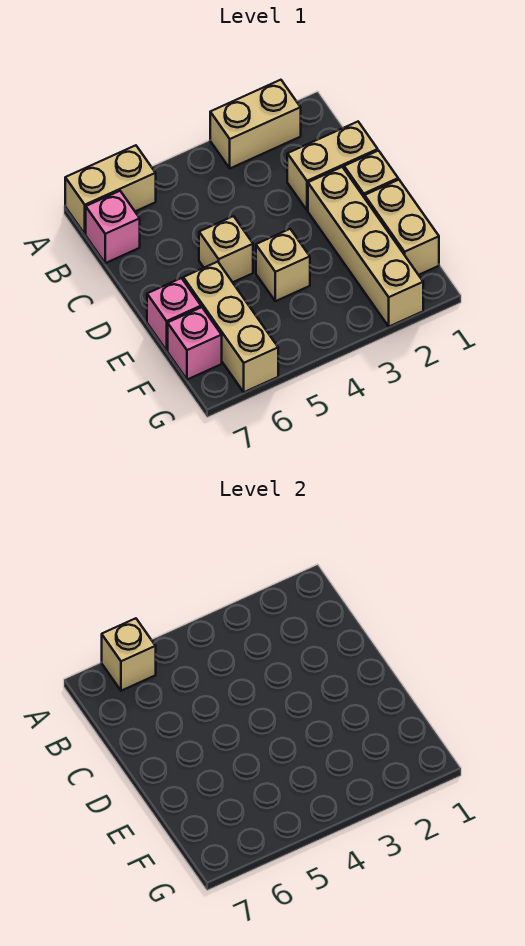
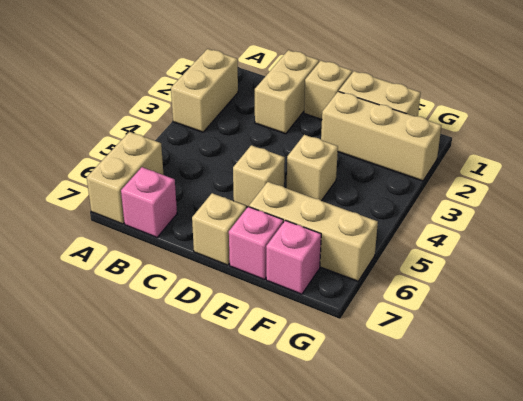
tan 1x1 brick [102,618,156,691] -> tan 1x1 brick moved to [192,193,246,265]
tan 1x4 brick [308,167,423,327] -> tan 1x3 brick [321,91,442,181]

